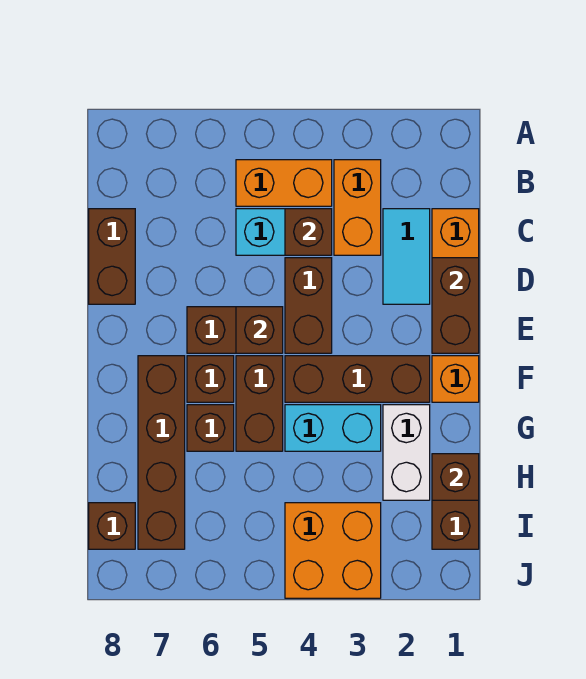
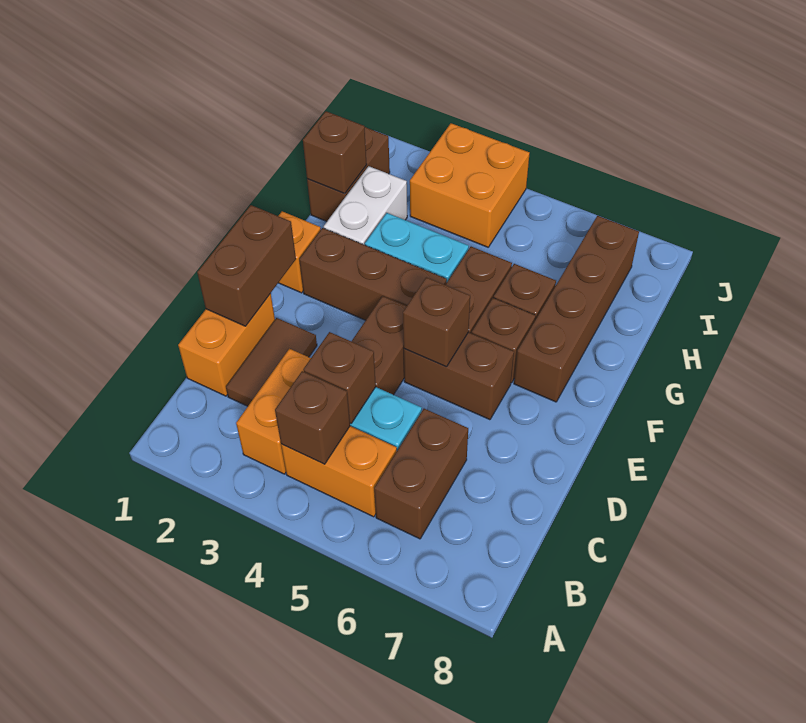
cyan 1x2 tile [383,209,430,304] -> brown 1x2 tile [226,318,317,406]
brown 1x2 brick [89,209,135,304] -> brown 1x2 brick moved to [374,409,468,539]
brown 1x1 brick [89,503,135,549] -> brown 1x1 brick moved to [275,371,350,464]

